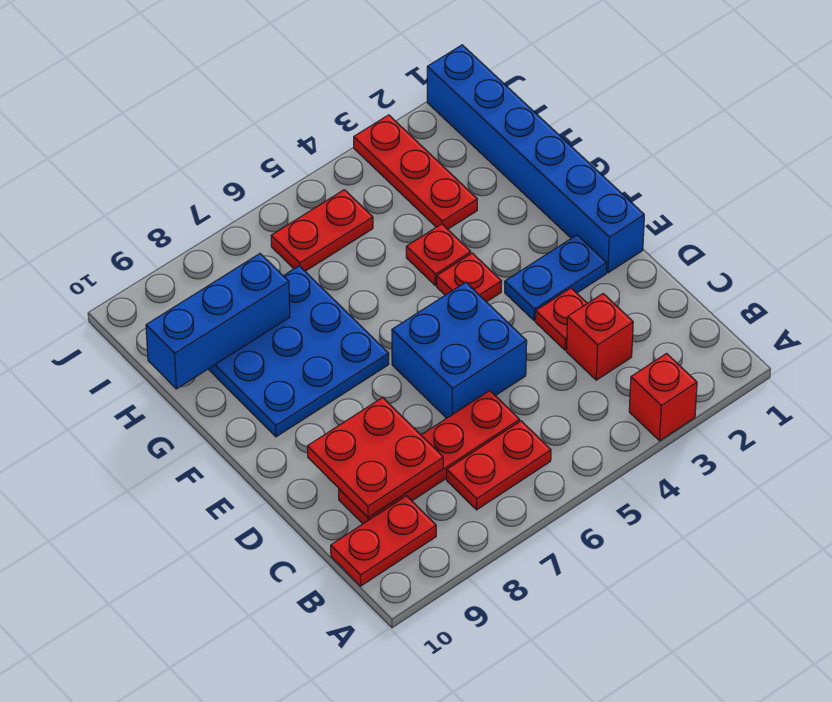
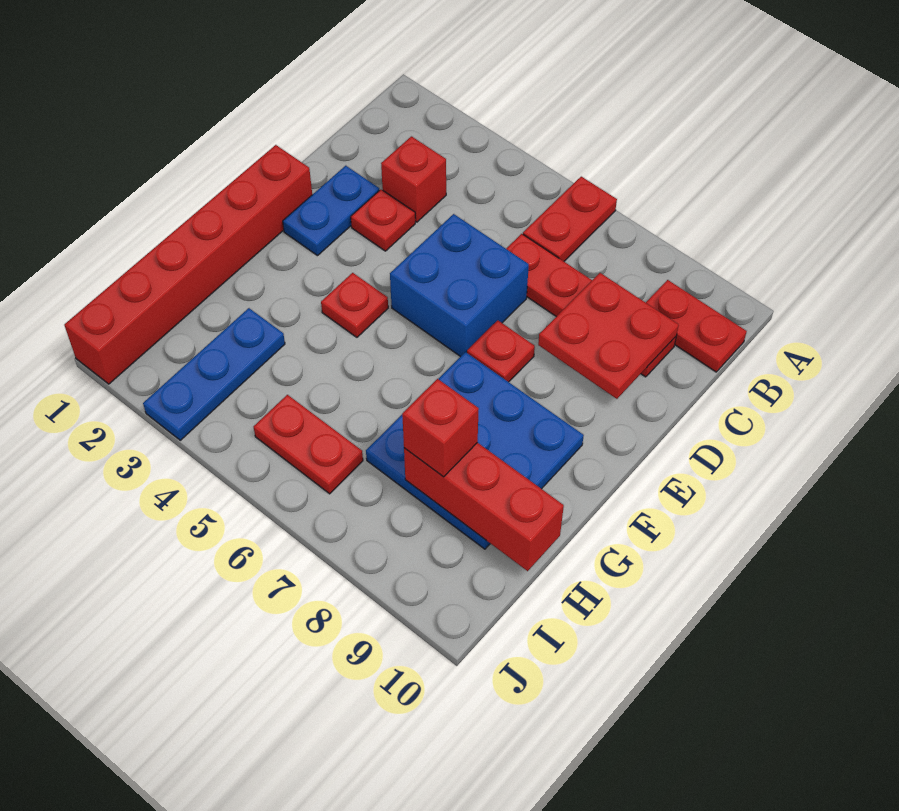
red 1x1 brick [629,353,697,441] -> red 1x1 brick moved to [402,379,479,477]
red 1x2 plate [447,421,551,510] -> red 1x2 plate turned to [523,177,617,261]
blue 1x6 brick [427,45,644,273] -> red 1x6 brick [64,145,312,384]
blue 1x2 plate [505,235,607,320] -> blue 1x2 plate turned to [283,166,379,256]
red 1x1 plate [406,224,471,285] -> red 1x1 plate moved to [467,320,535,382]
red 1x3 plate [354,115,477,229] -> blue 1x3 plate [143,308,285,440]
blue 1x3 brick [146,254,290,389] -> red 1x3 brick [404,443,564,571]

